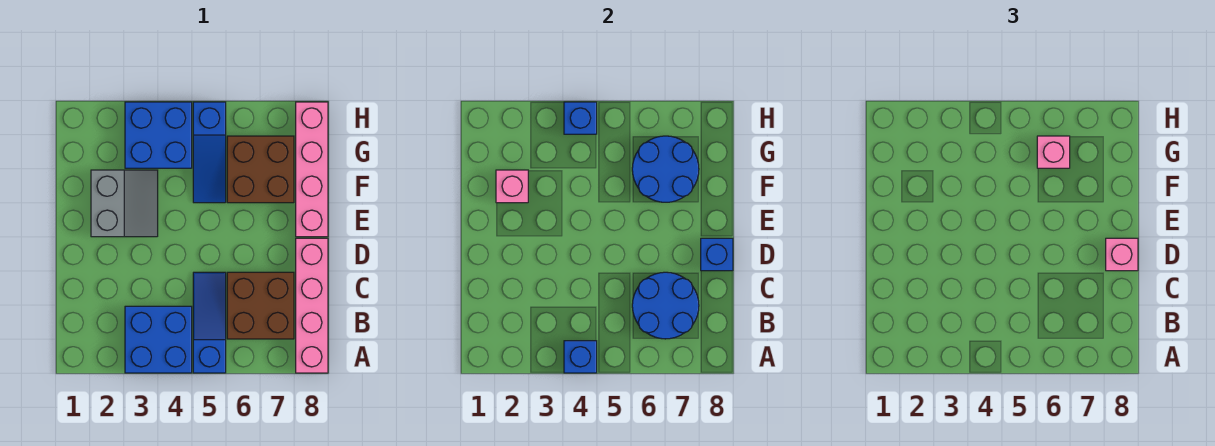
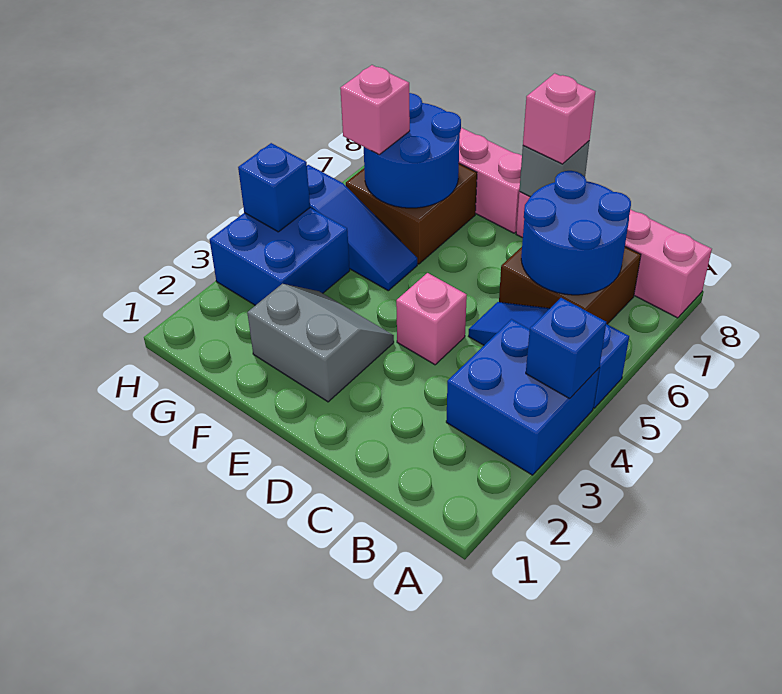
blue 1x1 brick [701,238,733,271] -> grey 1x1 brick [519,141,589,197]
pink 1x1 brick [496,170,528,203] -> pink 1x1 brick moved to [396,273,467,365]

